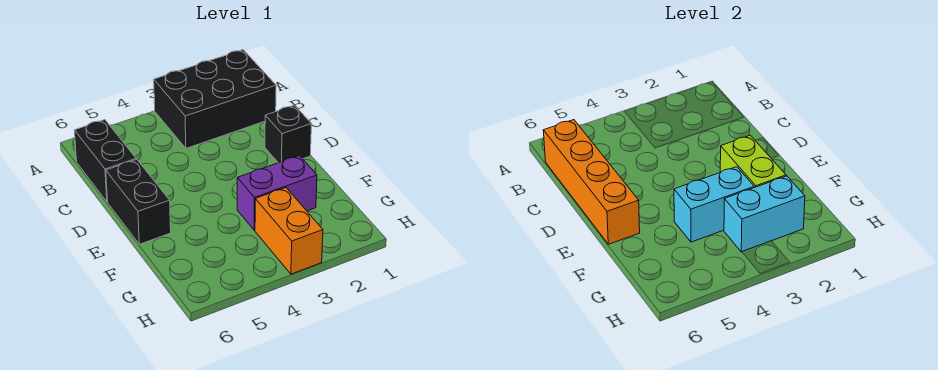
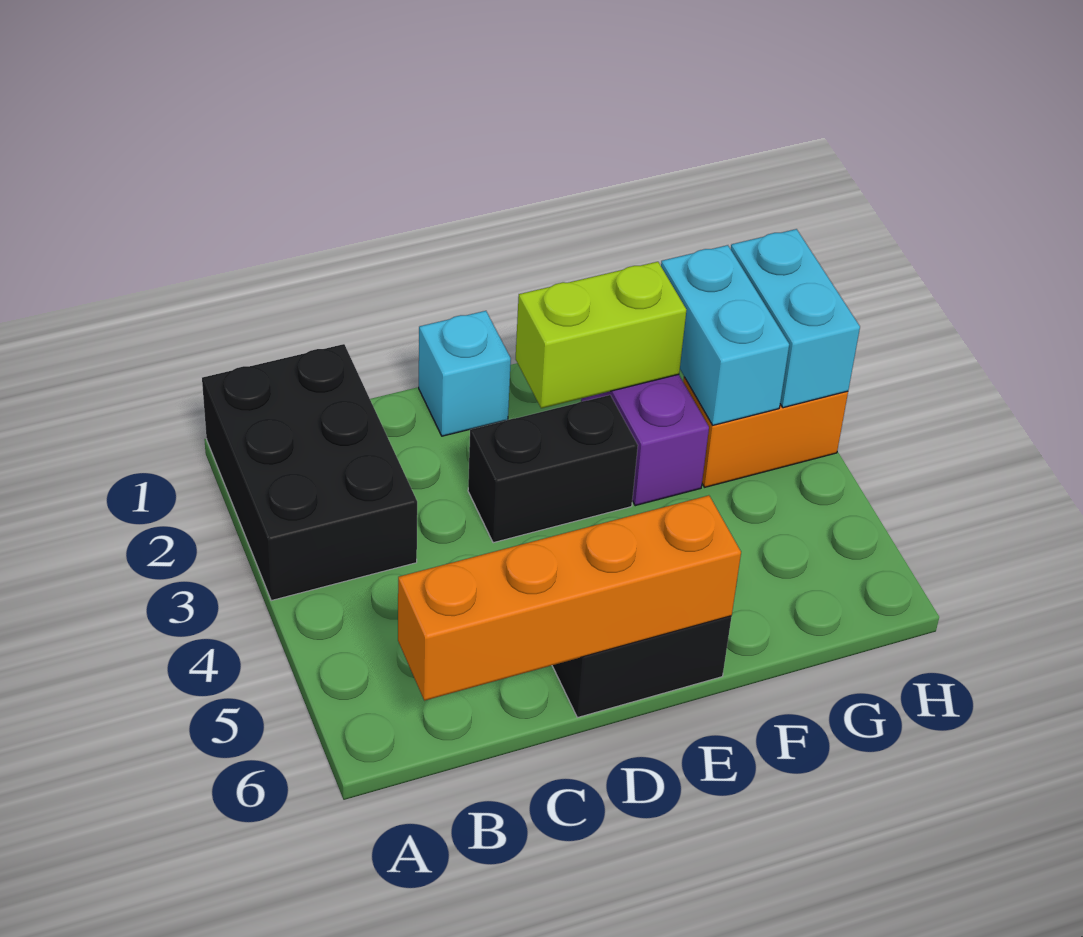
black 1x2 brick [74,120,136,202] -> black 1x2 brick moved to [468,395,638,543]
black 1x1 brick [265,105,311,163] -> cyan 1x1 brick [419,311,511,436]
cyan 1x2 brick [674,167,754,242] -> cyan 1x2 brick moved to [731,229,860,408]

